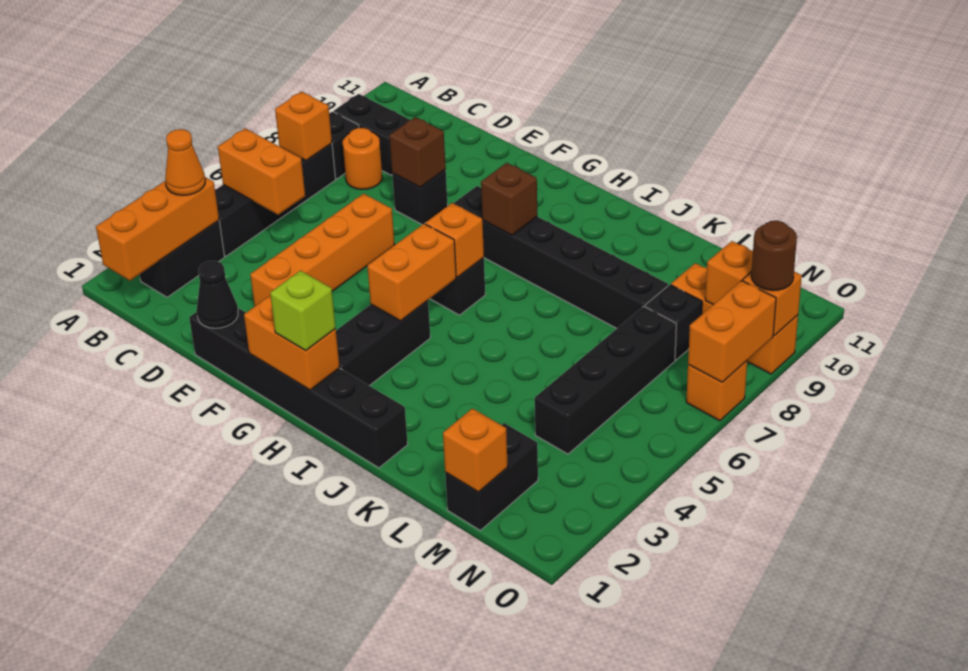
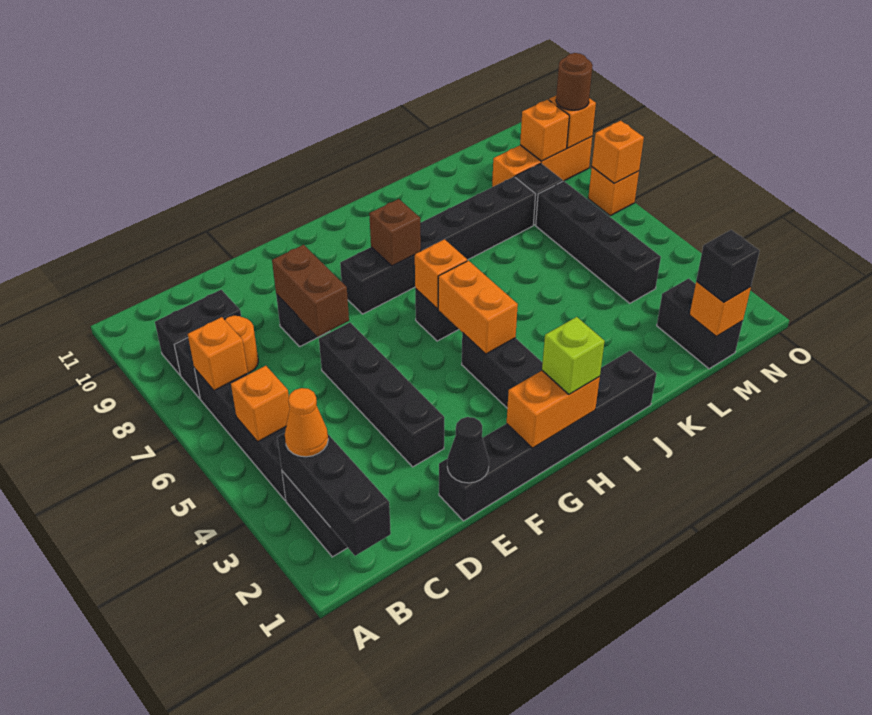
orange 1x3 brick [96,177,219,281] -> black 1x3 brick [277,433,391,556]
orange 1x2 brick [218,128,305,215] -> orange 1x1 brick [231,366,290,442]
orange 1x4 brick [250,194,394,306] -> black 1x4 brick [319,323,444,467]
brown 1x1 brick [389,117,446,187] -> brown 1x2 brick [272,245,349,337]
none -> black 1x1 brick [696,230,760,302]
orange 1x2 brick [688,281,776,382] -> orange 1x1 brick [592,121,644,183]

